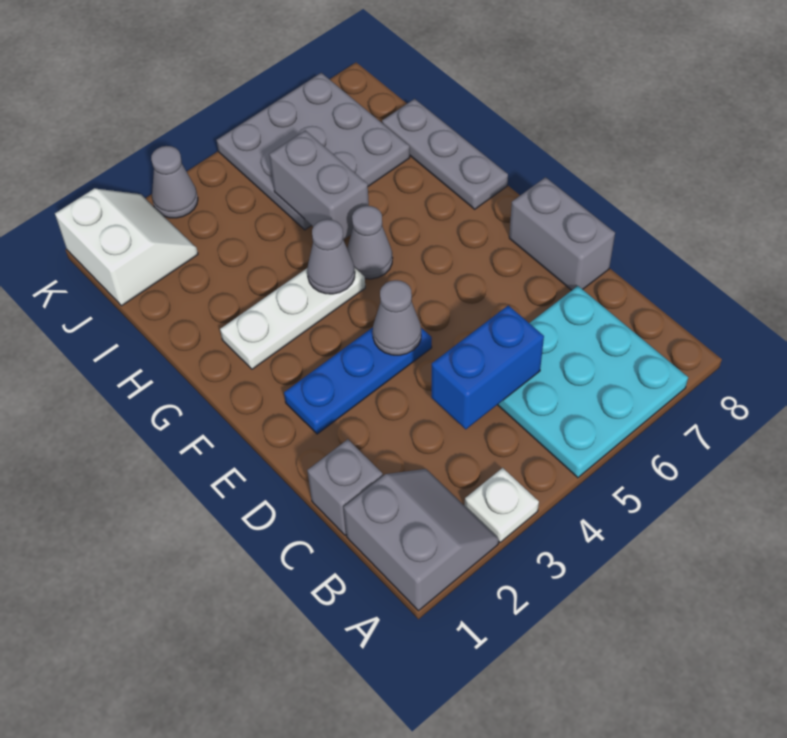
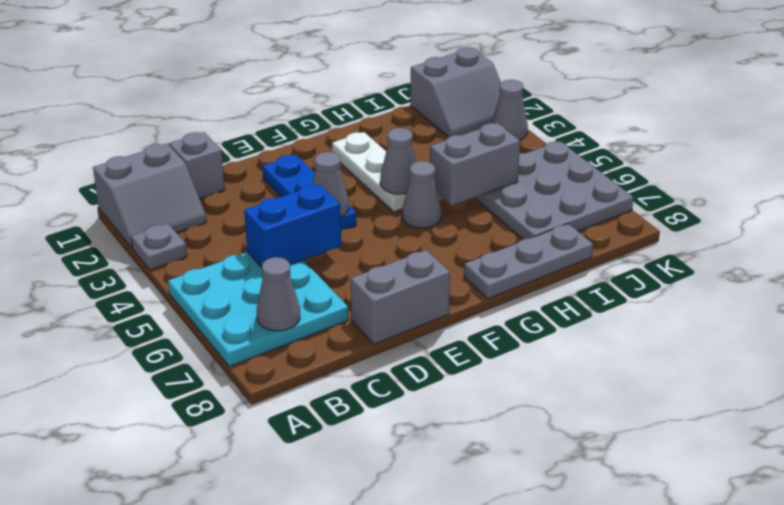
white 1x1 plate [465,468,539,542] -> grey 1x1 plate [131,224,187,270]
none -> grey 1x1 cone [257,257,300,331]
blue 1x2 brick [432,305,544,429] -> blue 1x2 brick turned to [244,184,341,268]
white 2x2 slope [55,188,198,306] -> grey 2x2 slope [411,47,501,137]

